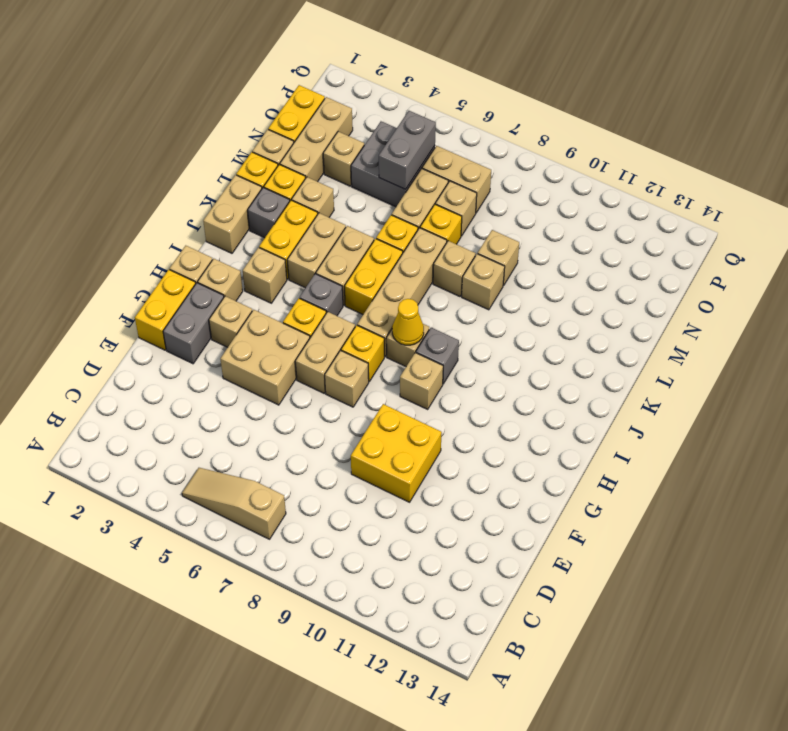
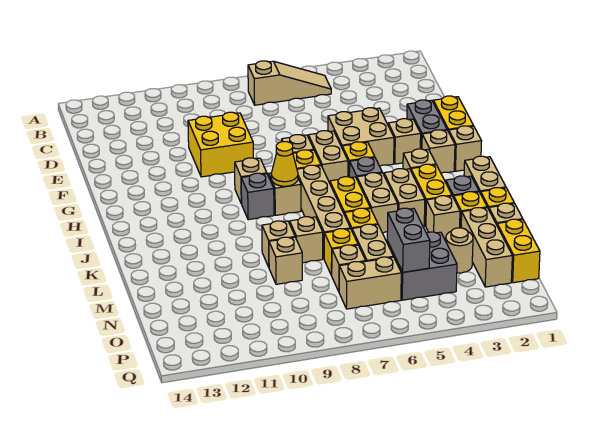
tan 1x1 brick [323,132,364,186] -> tan 1x1 round brick [445,228,473,273]

